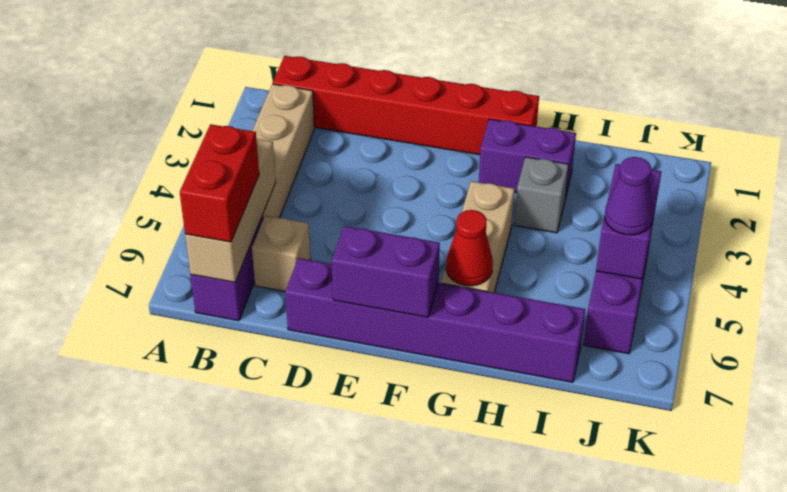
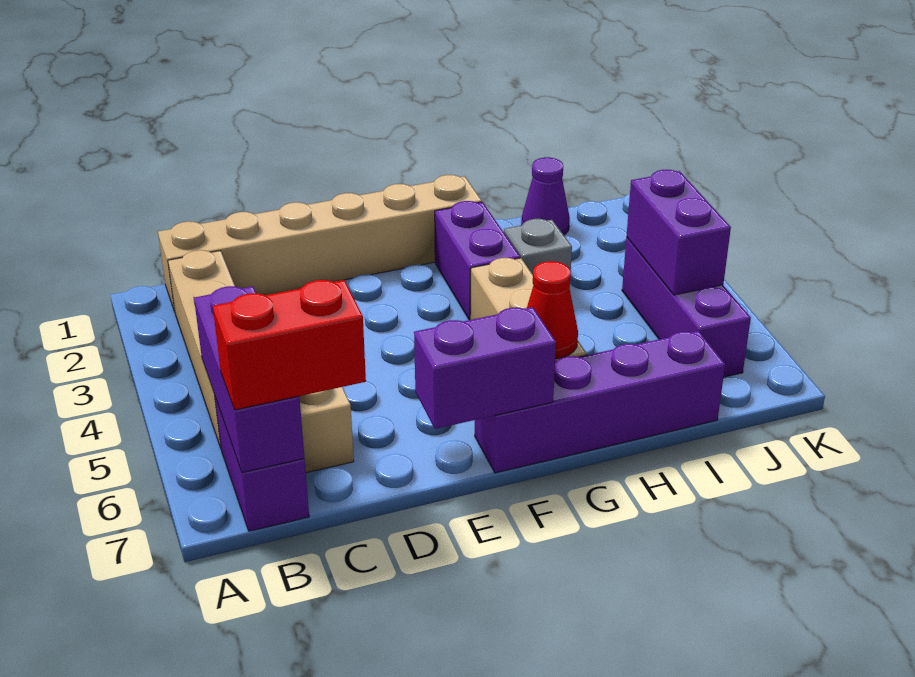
red 1x6 brick [273,56,539,155] -> tan 1x6 brick [158,175,482,311]
tan 1x3 brick [185,139,276,282] -> purple 1x3 brick [194,286,305,473]
red 1x2 brick [180,124,259,242] -> red 1x2 brick turned to [213,280,366,410]
purple 1x6 brick [285,258,585,382] -> purple 1x4 brick [475,331,725,473]
purple 1x2 brick [479,119,576,198] -> purple 1x2 brick turned to [435,201,520,320]
purple 1x1 cone [605,157,653,235] -> purple 1x1 cone moved to [521,157,570,235]

